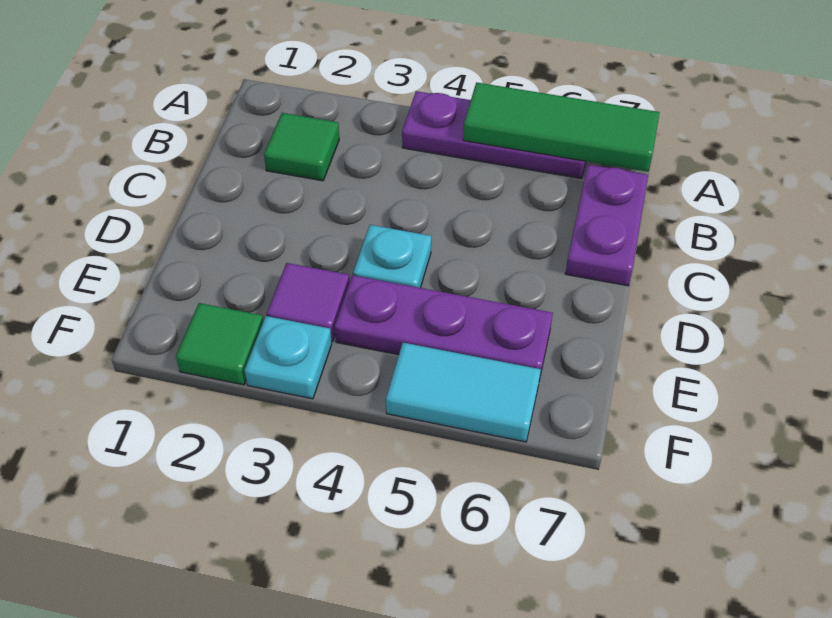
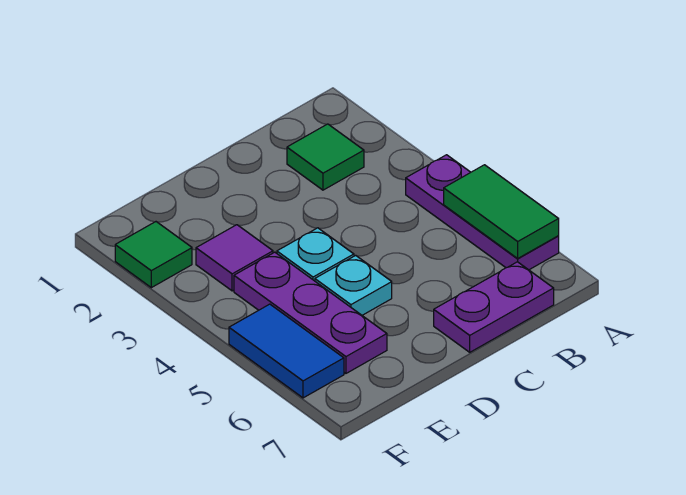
green 1x3 tile [463,83,660,172] -> green 1x2 tile [444,165,559,258]
cyan 1x1 plate [245,316,332,399] -> cyan 1x1 plate moved to [315,255,392,315]
cyan 1x2 tile [386,343,541,442] -> blue 1x2 tile [229,304,344,398]

